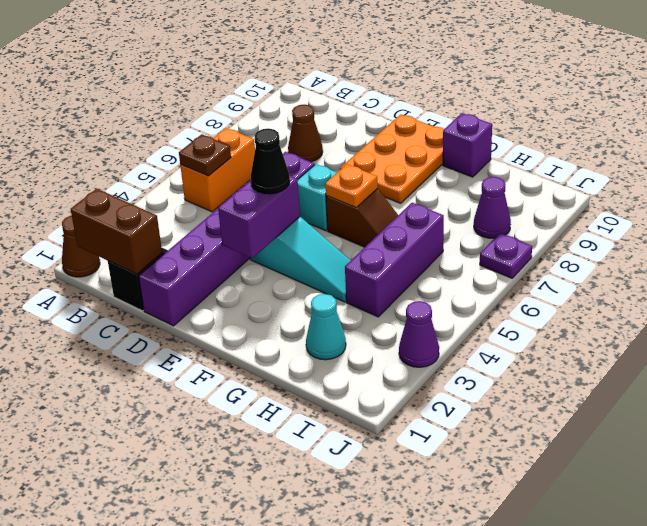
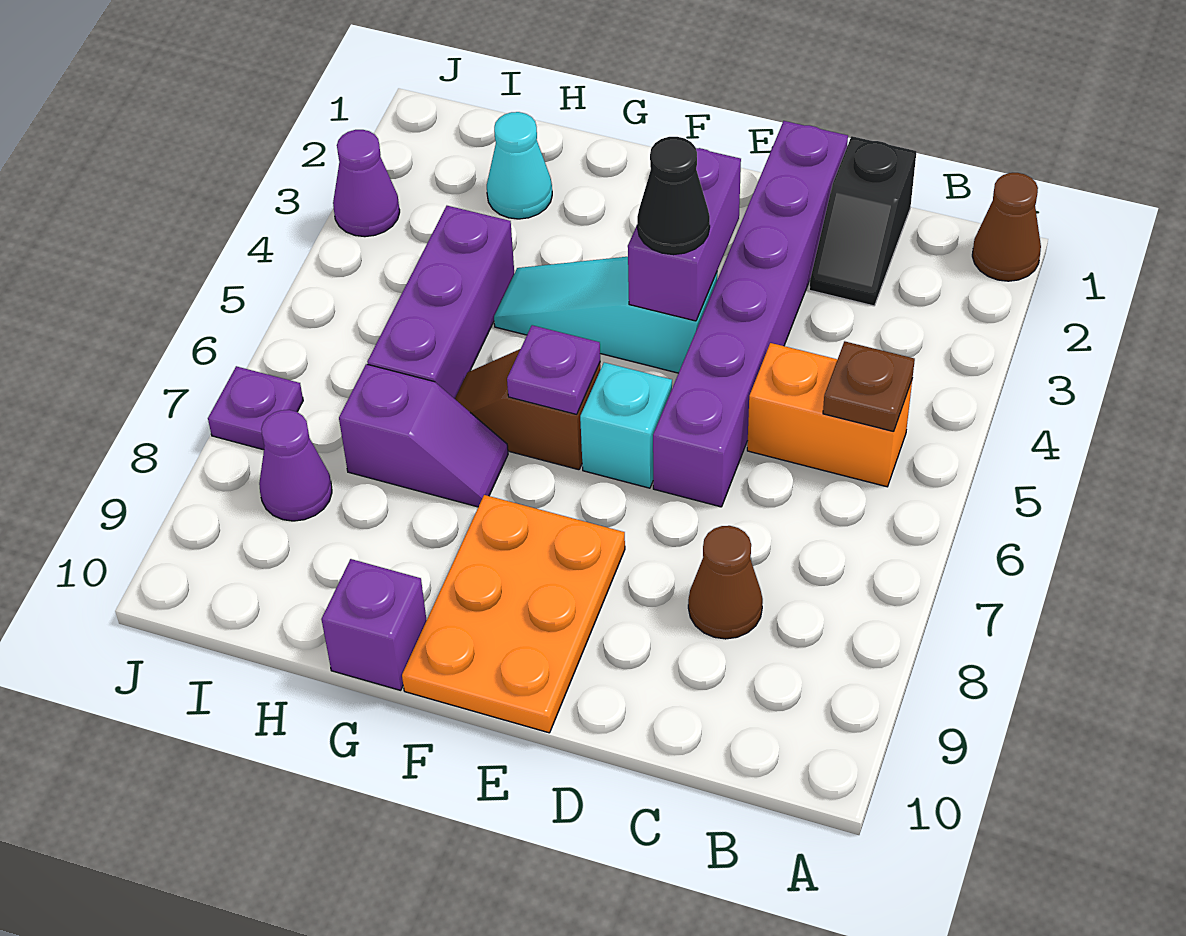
brown 1x2 brick [71,189,162,274] -> none
orange 1x2 brick [180,128,255,212] -> orange 1x2 brick turned to [747,343,912,487]
orange 1x1 plate [325,164,378,208] -> purple 1x1 plate [507,325,600,414]
none -> purple 1x2 slope [339,364,508,507]

